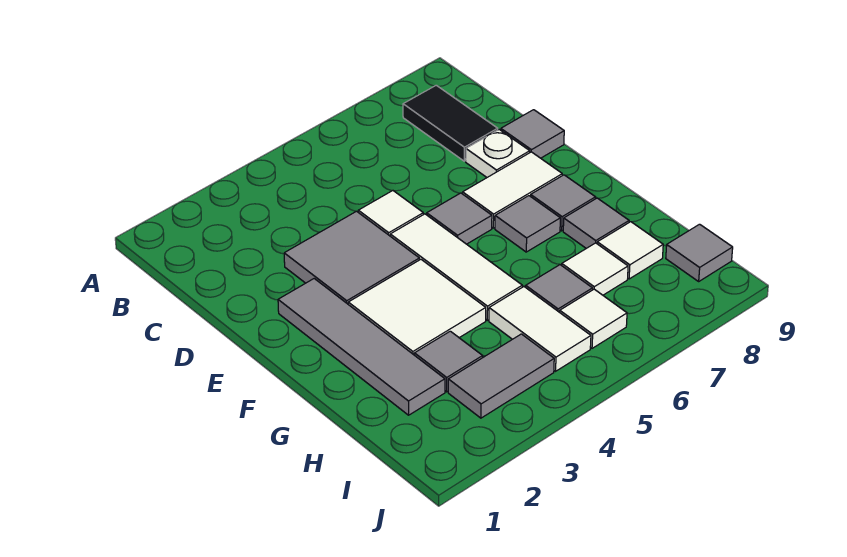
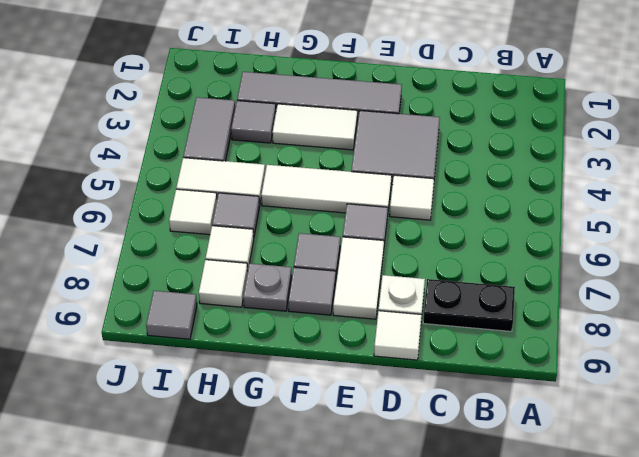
black 1x2 tile [403,85,498,161] -> black 1x2 plate [423,279,515,331]
grey 1x1 tile [501,110,564,158] -> white 1x1 tile [374,311,422,360]
white 2x2 tile [348,259,486,355] -> white 1x2 tile [273,104,357,150]
grey 1x1 tile [563,198,629,248] -> grey 1x1 plate [243,263,292,311]

